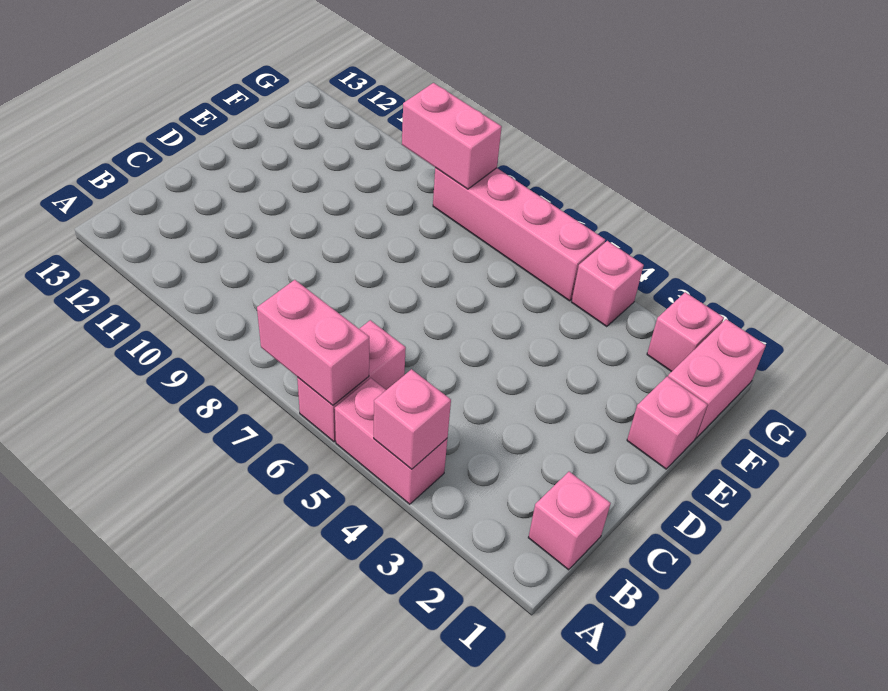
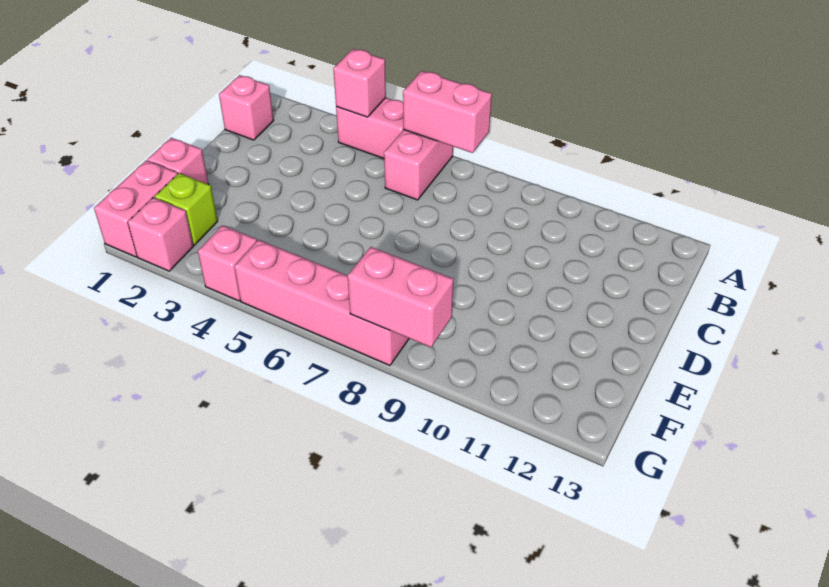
none -> lime 1x1 brick [155,173,218,245]

